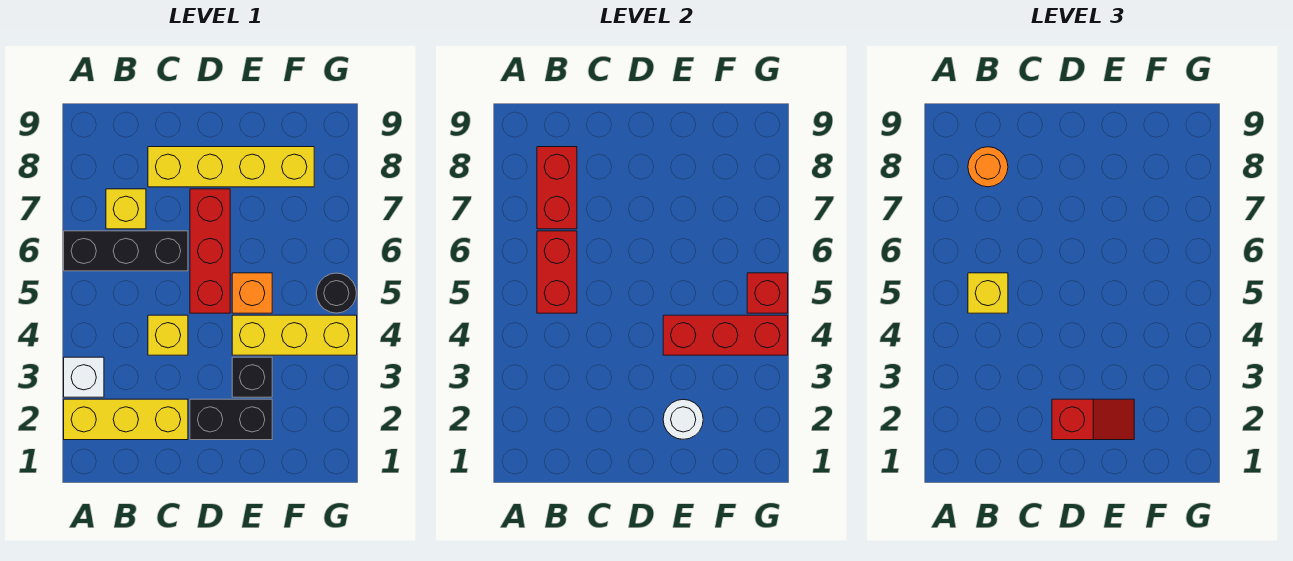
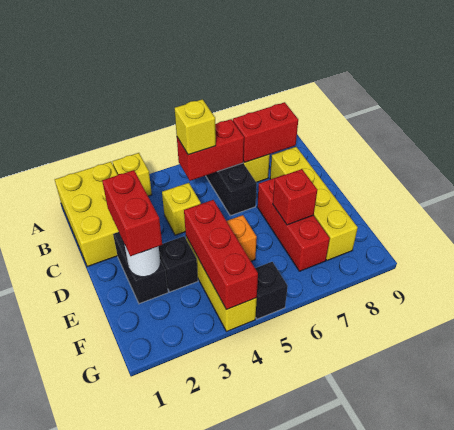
yellow 1x3 brick [64,399,188,440] -> yellow 2x3 brick [55,162,119,267]
white 1x1 brick [64,357,104,397] -> yellow 1x1 brick [112,153,152,196]
orange 1x1 round brick [968,147,1008,187] -> none
red 1x2 slope [1052,399,1134,440] -> red 1x2 brick [102,170,162,256]
red 1x3 brick [190,189,230,313] -> red 1x3 brick turned to [257,175,330,271]
black 1x1 round brick [316,273,356,313] -> black 1x1 brick [255,262,288,319]
red 1x1 brick [747,273,788,313] -> red 1x1 brick moved to [273,169,317,225]

